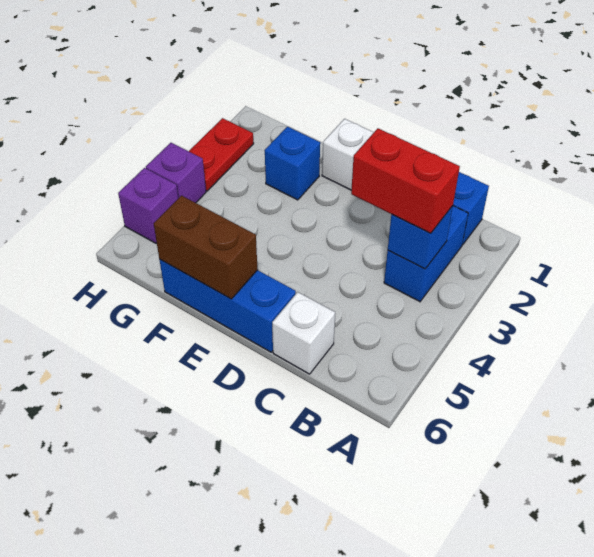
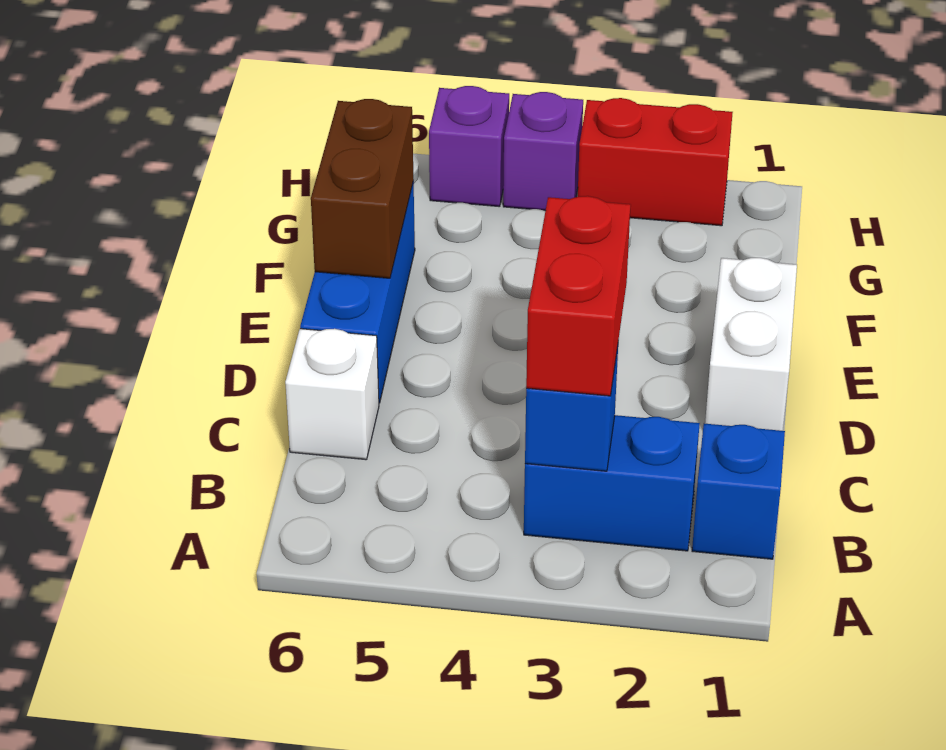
blue 1x1 brick [265,127,320,200] -> none
red 1x2 plate [189,118,254,191] -> red 1x2 brick [578,98,733,226]

